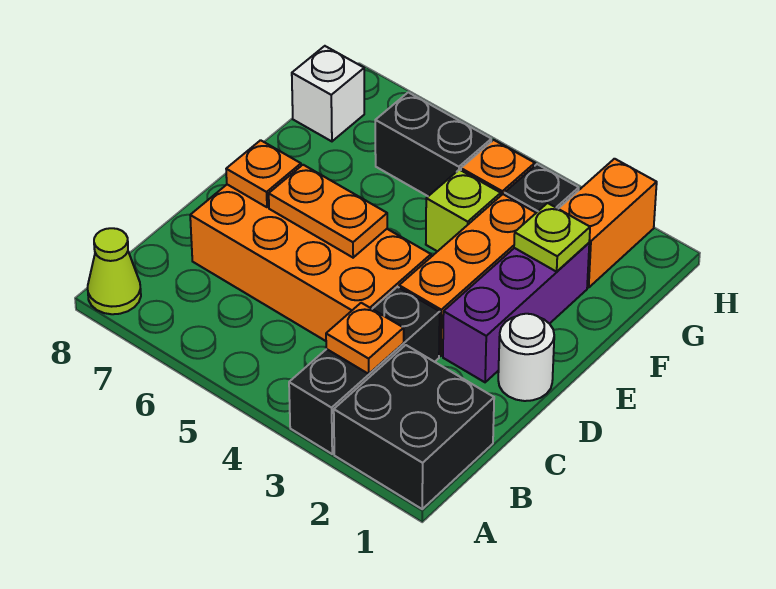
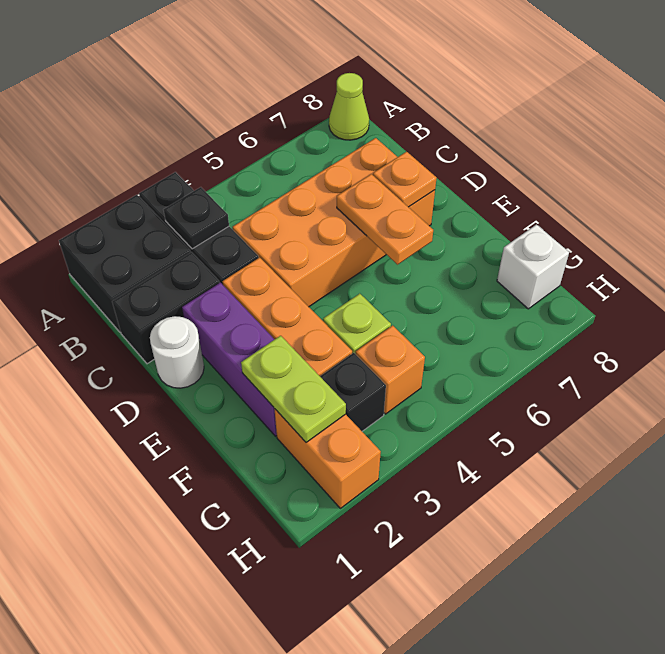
orange 1x1 plate [326,303,404,374] -> black 1x1 plate [163,187,229,249]
orange 1x2 plate [269,165,387,258] -> orange 1x2 plate turned to [337,174,433,265]
lime 1x1 plate [514,203,590,272] -> lime 1x2 plate [241,336,346,442]
black 1x2 brick [375,92,491,196] -> black 1x2 brick moved to [112,252,219,364]

